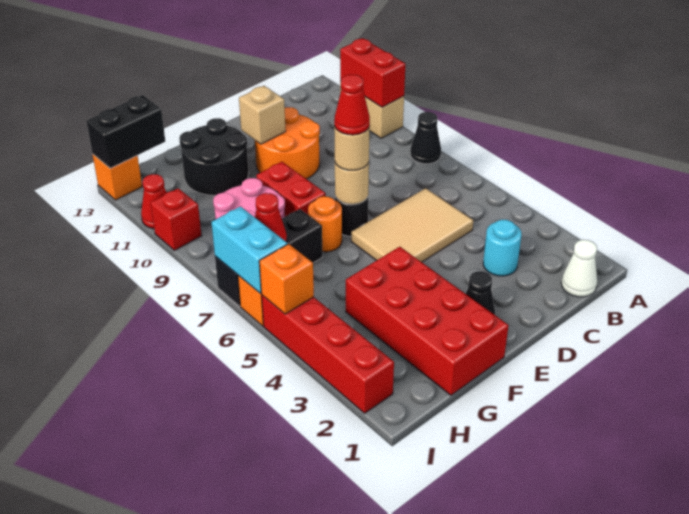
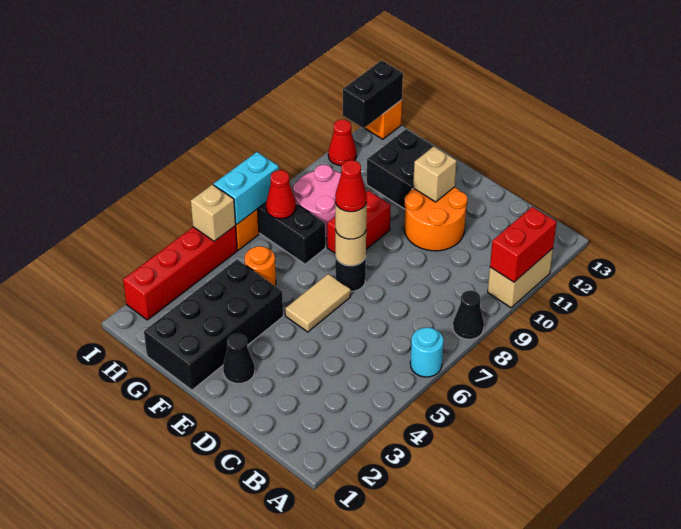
white 1x1 cone [561,240,597,297] -> none
cyan 1x1 round brick [483,220,522,276] -> cyan 1x1 round brick moved to [410,328,443,377]
tan 2x3 tile [351,188,473,262] -> tan 1x2 tile [285,274,351,332]
red 2x4 brick [346,247,509,395] -> black 2x4 brick [144,260,283,390]
orange 1x1 round brick [308,196,342,252] -> orange 1x1 round brick moved to [245,246,276,286]
black 2x2 round brick [179,118,249,195] -> black 2x2 brick [367,129,448,209]
black 1x2 brick [87,95,165,168] -> black 1x2 brick turned to [343,60,403,128]
orange 1x1 brick [259,244,314,314] -> tan 1x1 brick [191,185,236,241]
red 1x1 brick [151,188,202,250] -> none

